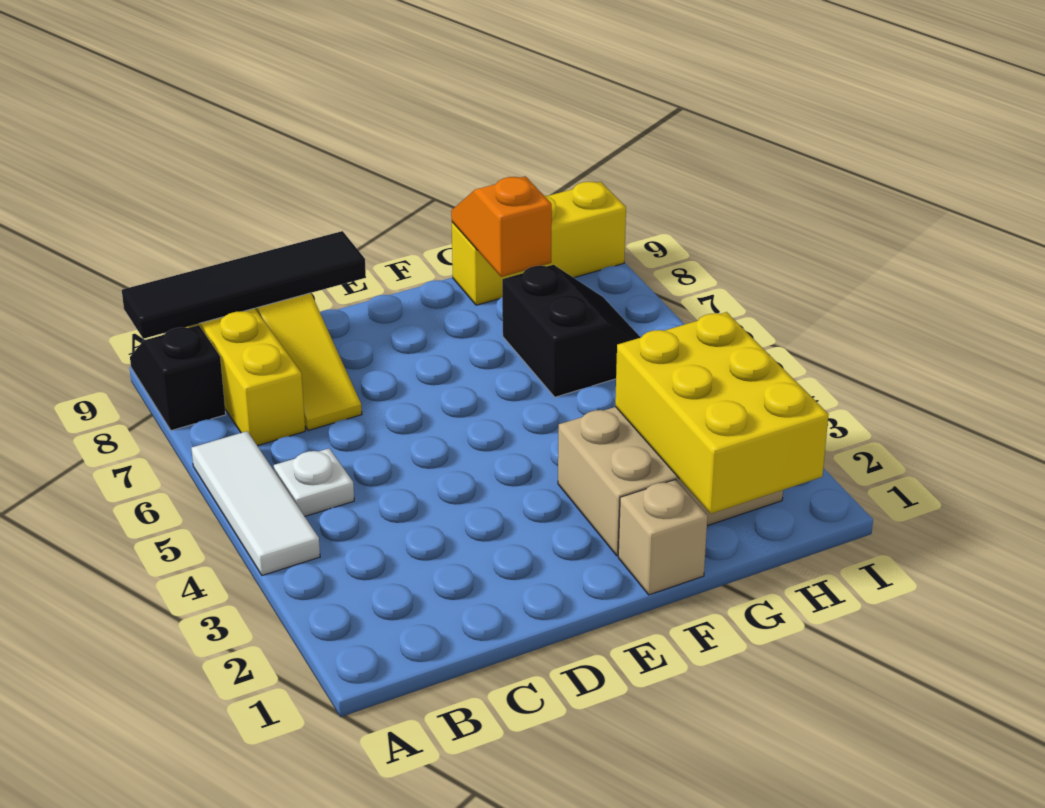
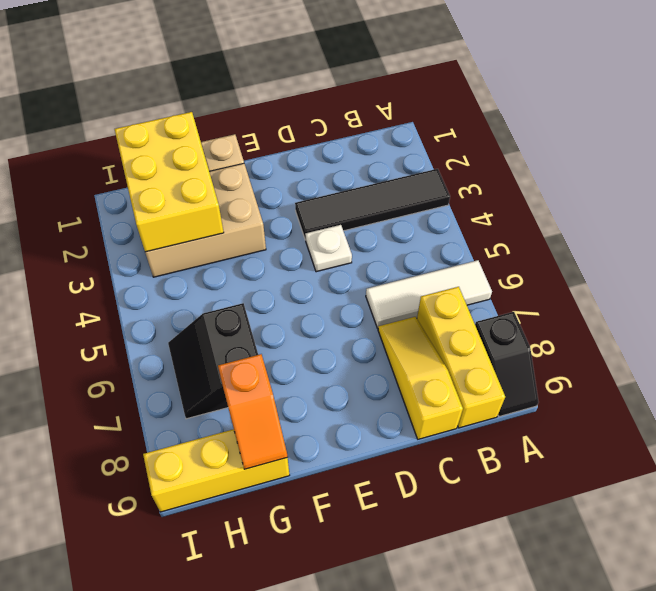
white 1x3 tile [191,431,320,575] -> white 1x3 tile turned to [366,260,492,328]
black 1x4 tile [122,231,366,339] -> black 1x4 tile moved to [295,169,450,240]
white 1x1 plate [274,448,354,516] -> white 1x1 plate moved to [305,225,352,272]

